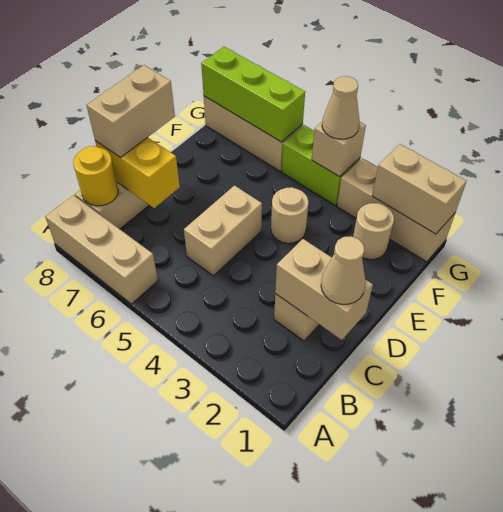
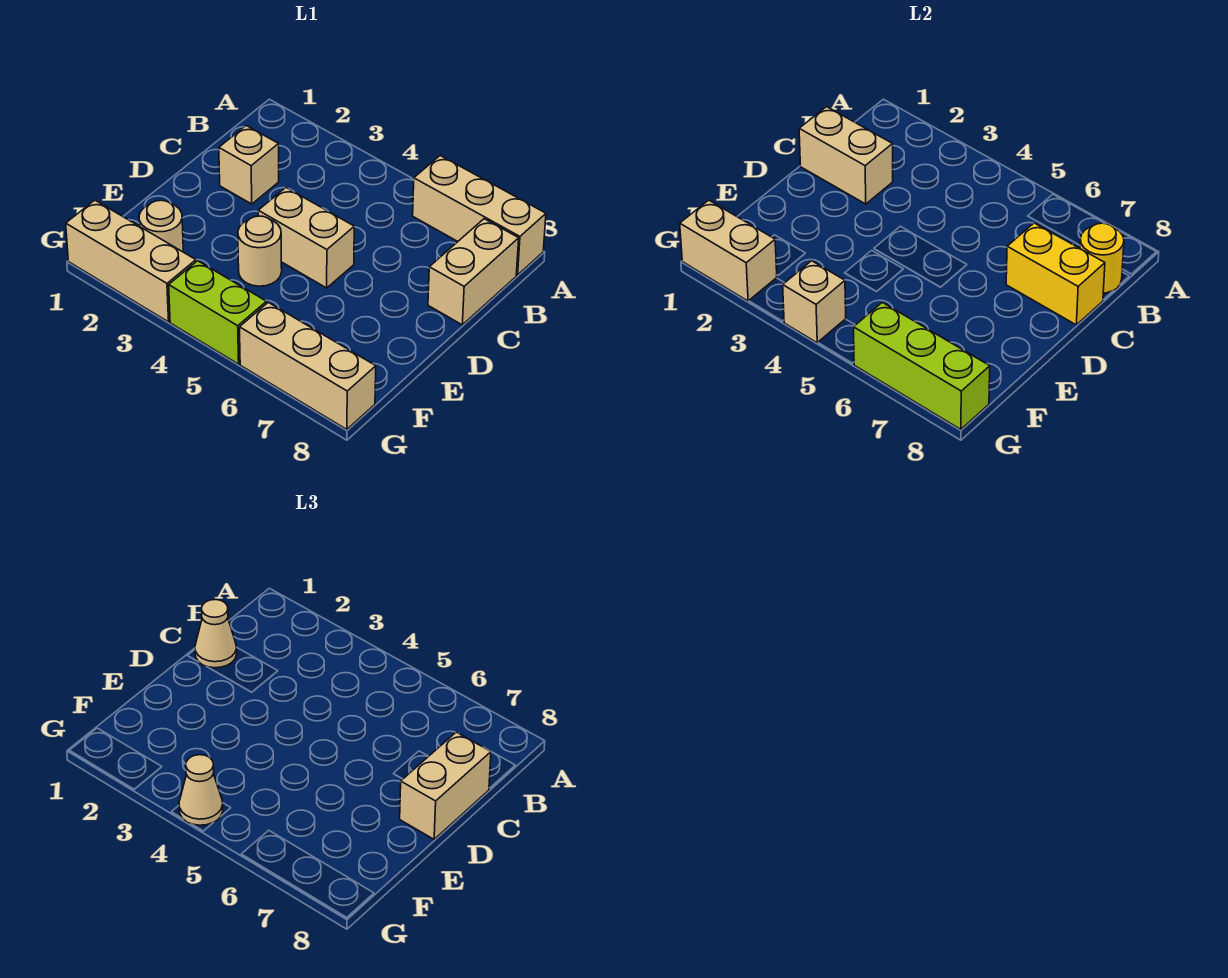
tan 1x2 brick [184,186,262,276] -> tan 1x2 brick turned to [258,188,354,288]

